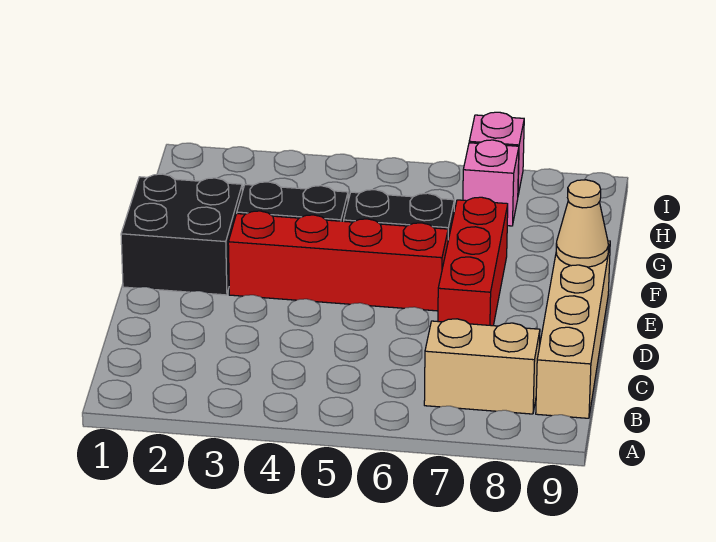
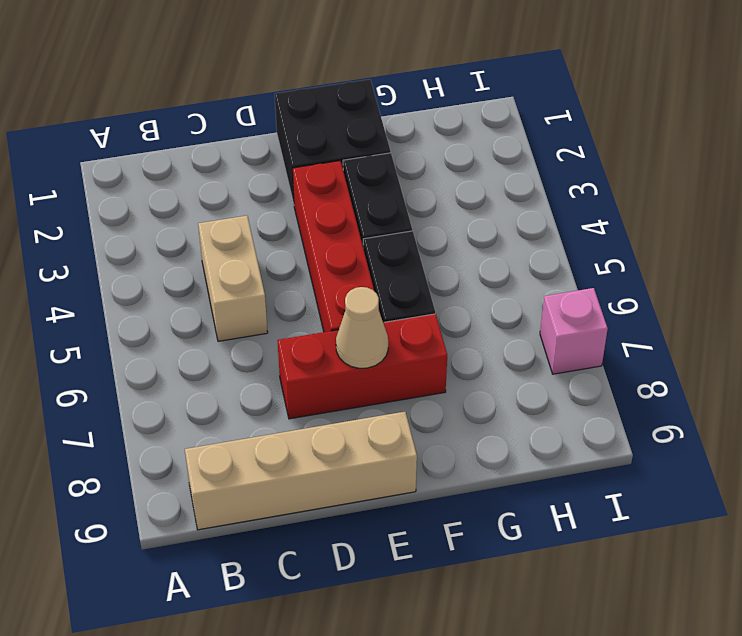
tan 1x2 brick [424,319,540,414] -> tan 1x2 brick moved to [198,216,268,341]
tan 1x1 cone [556,180,608,267] -> tan 1x1 cone moved to [336,287,388,368]
pink 1x1 brick [463,140,519,226] -> none

